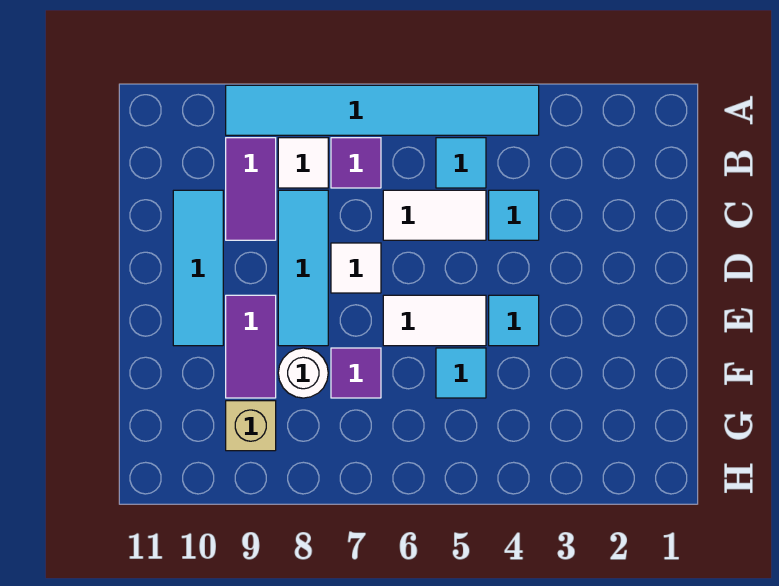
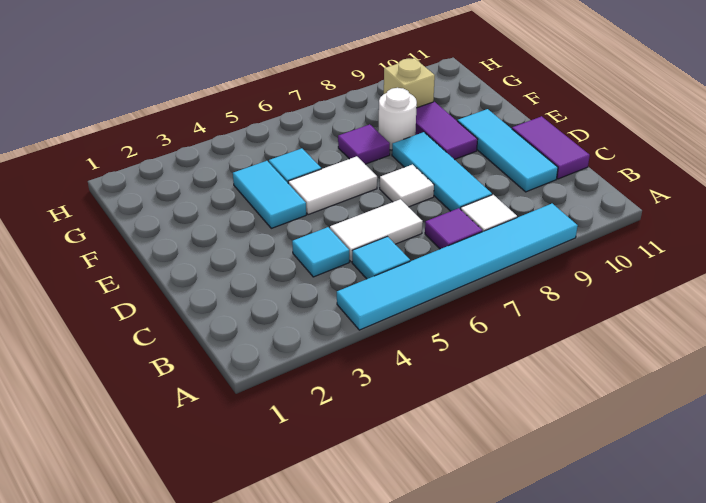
purple 1x2 tile [226,138,276,240] -> purple 1x2 tile moved to [512,116,590,179]
cyan 1x1 tile [489,295,539,346] -> cyan 1x2 tile [233,161,306,228]

